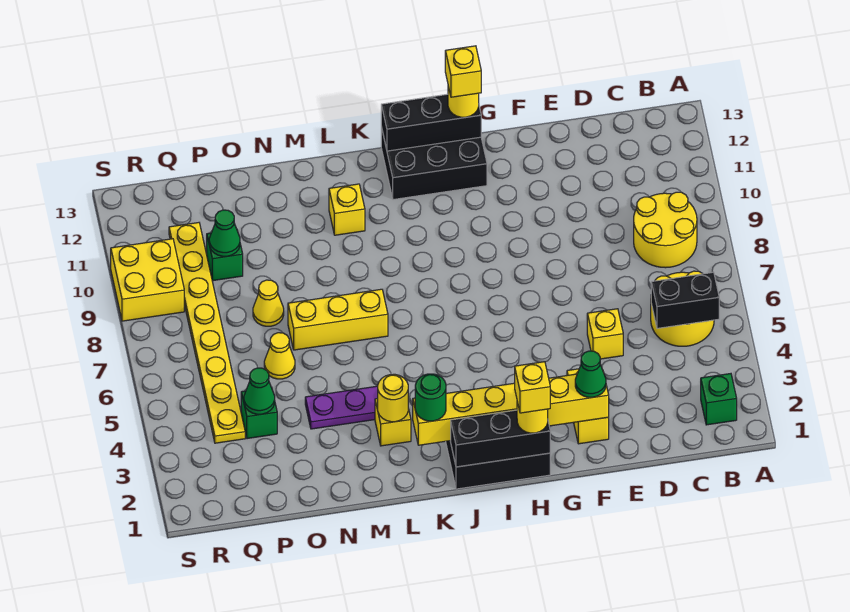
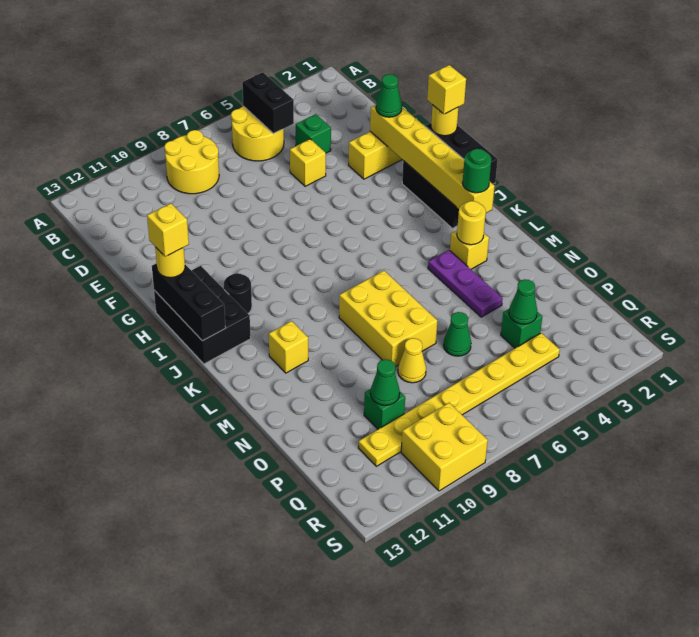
green 1x1 brick [701,374,737,425] -> green 1x1 brick moved to [296,114,331,153]
none -> black 1x1 round brick [224,273,252,313]
yellow 1x3 brick [288,289,388,350] -> yellow 2x3 brick [339,271,437,367]
yellow 1x1 cone [264,333,295,379] -> green 1x1 cone [443,312,471,356]

